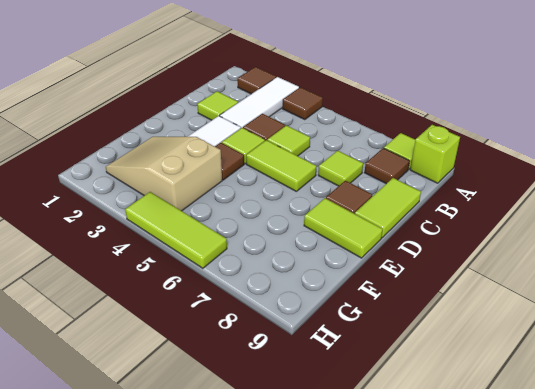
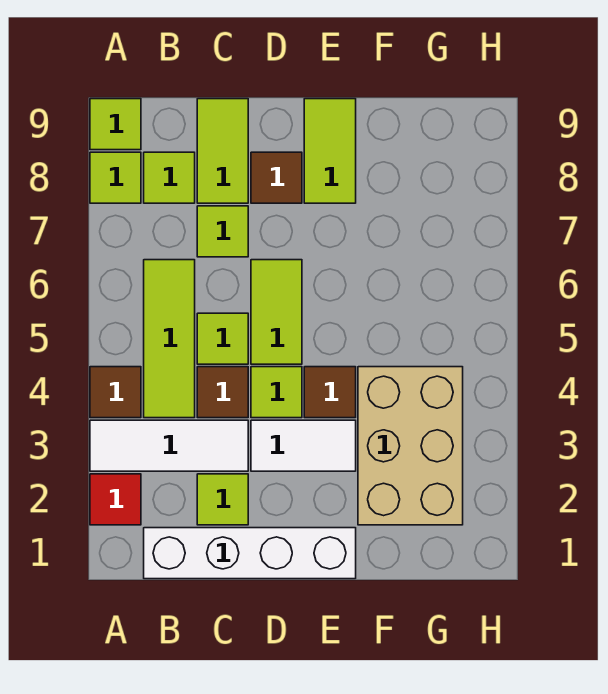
brown 1x1 tile [238,67,276,94] -> red 1x1 tile [90,474,141,525]
lime 1x1 brick [410,125,460,183] -> lime 1x1 tile [90,99,141,150]
none -> white 1x4 brick [144,528,356,579]
brown 1x1 tile [364,148,410,184] -> lime 1x1 tile [144,152,195,203]
lime 1x2 tile [355,178,421,238] -> lime 1x2 tile turned to [197,99,248,203]
tan 2x3 slope [106,136,222,211] -> tan 2x3 brick [358,367,463,525]
lime 1x3 tile [125,192,227,268] -> lime 1x3 tile moved to [144,260,195,418]

